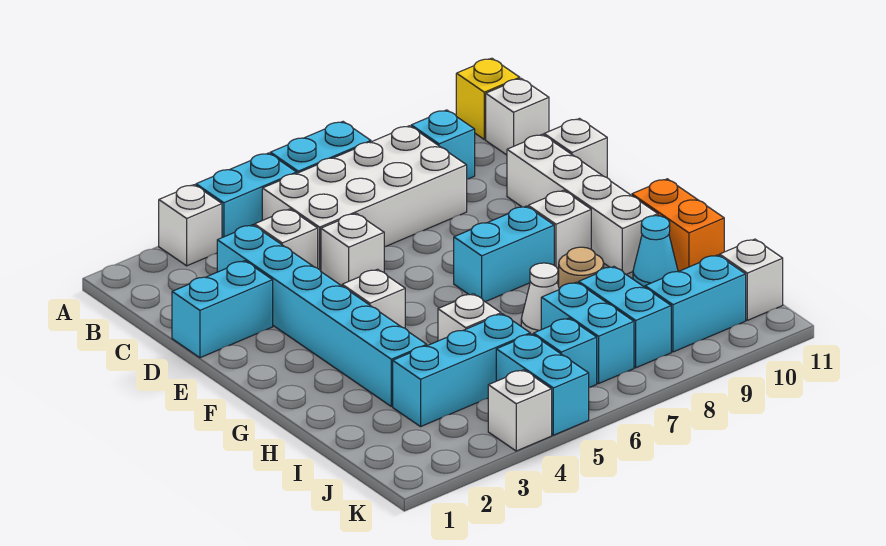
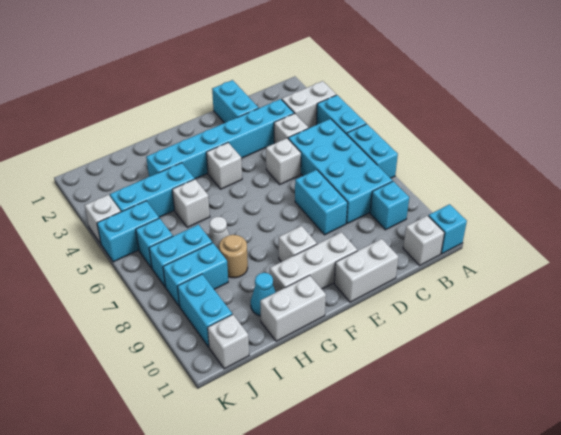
white 1x1 brick [159,185,222,266] -> white 1x2 brick [282,81,336,128]
yellow 1x1 brick [456,58,520,139] -> cyan 1x1 brick [429,204,467,254]
white 2x4 brick [262,126,467,271] -> cyan 2x4 brick [288,119,392,224]
white 1x4 brick [507,134,658,274] -> white 1x3 brick [270,232,357,292]
white 1x1 brick [544,119,607,177] -> white 1x2 brick [334,239,398,302]
cyan 1x2 brick [454,206,554,302] -> cyan 1x2 brick moved to [295,170,348,235]
orange 1x2 brick [632,179,724,272] -> white 1x2 brick [260,275,326,341]
cyan 1x3 brick [393,314,530,427] -> cyan 1x3 brick turned to [110,163,195,217]

